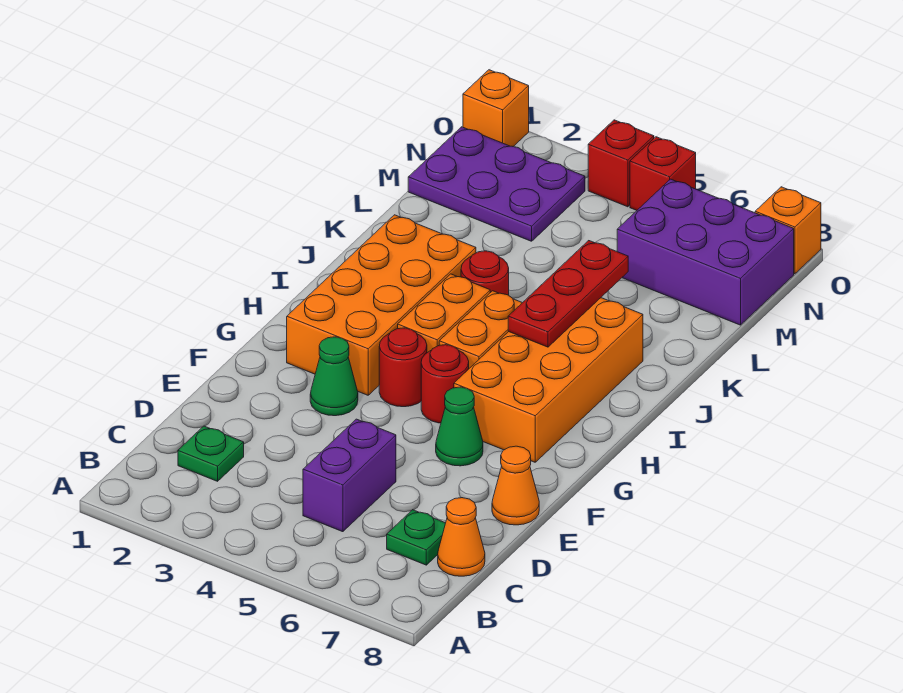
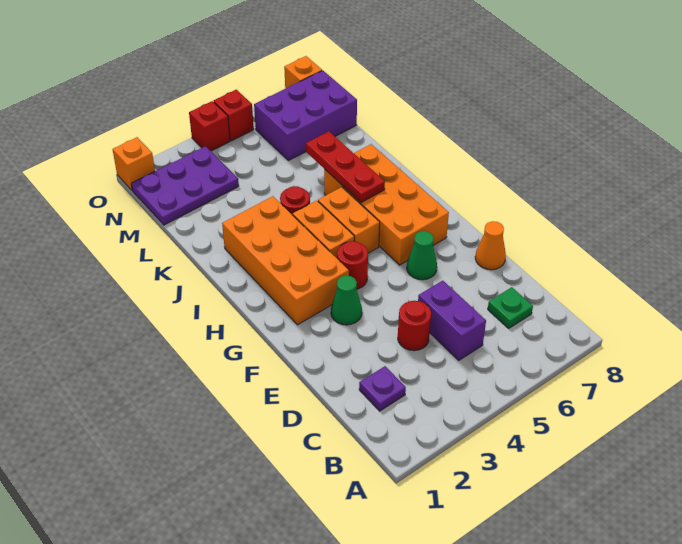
green 1x1 plate [178,426,244,481] -> purple 1x1 plate [359,366,406,411]
orange 1x1 cone [438,498,485,576] -> none
red 1x1 round brick [421,345,469,423] -> red 1x1 round brick moved to [398,301,431,351]

